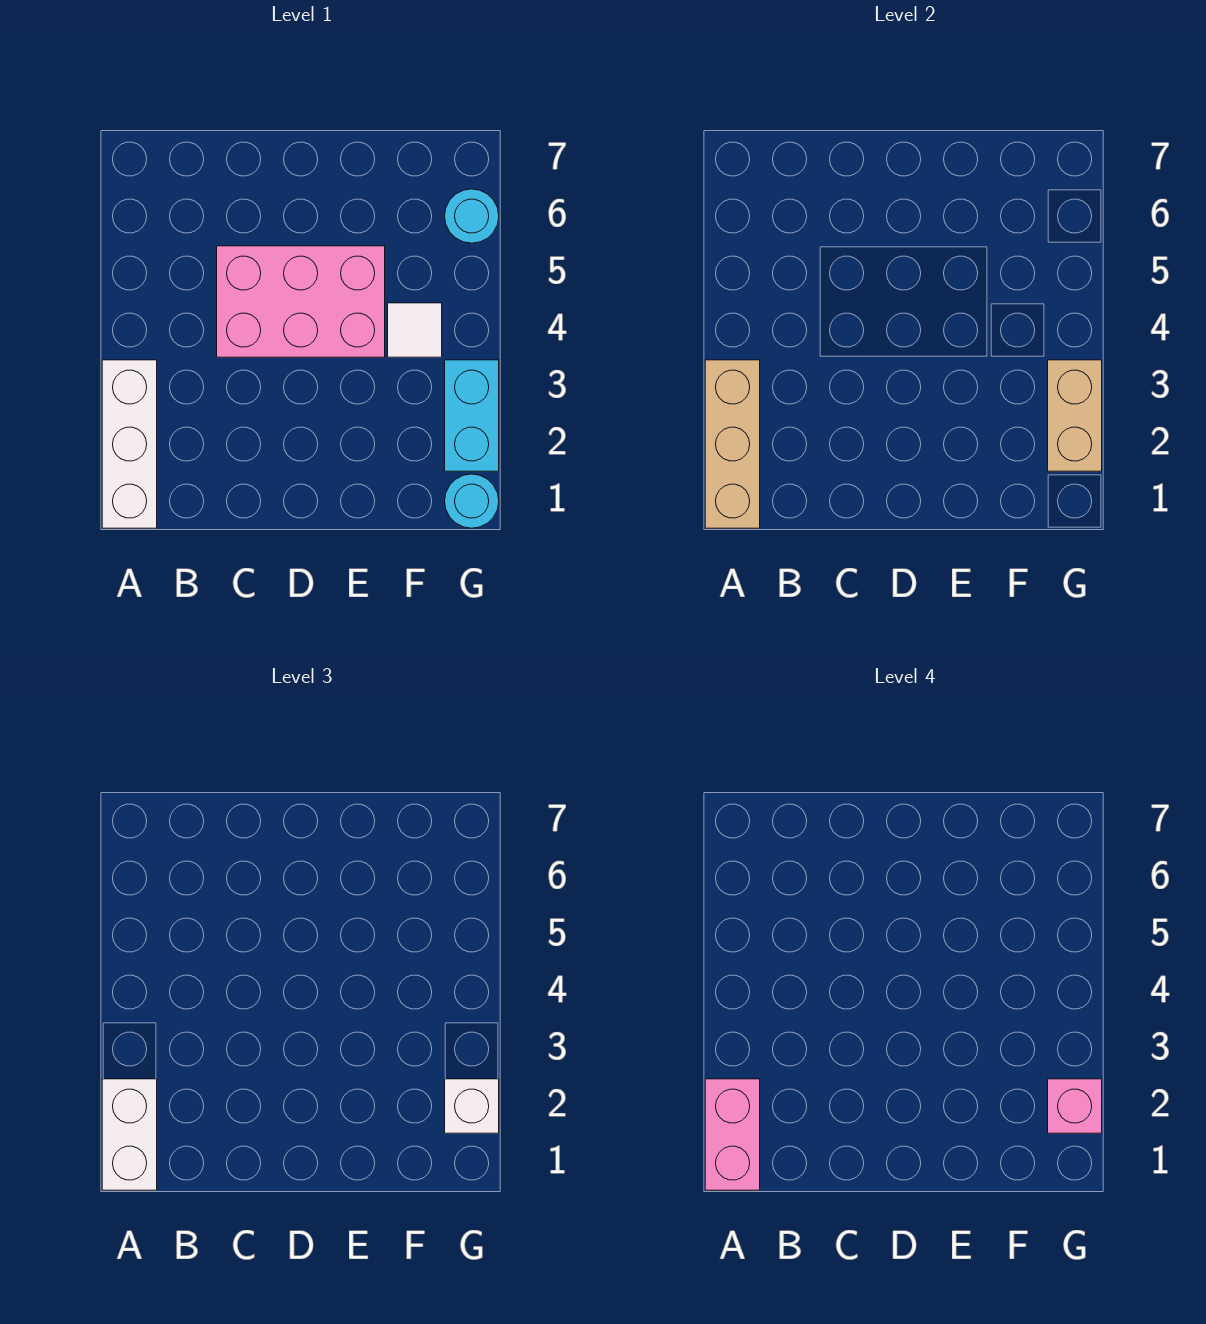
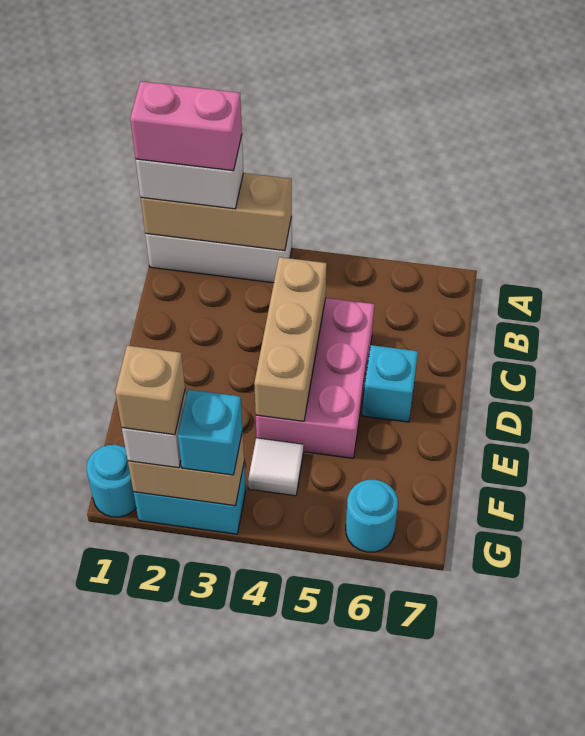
none -> tan 1x3 brick [254,257,327,421]
none -> cyan 1x1 brick [362,345,418,422]
pink 1x1 brick [1048,1079,1102,1133] -> tan 1x1 brick [115,346,185,435]
none -> cyan 1x1 brick [178,390,242,475]

